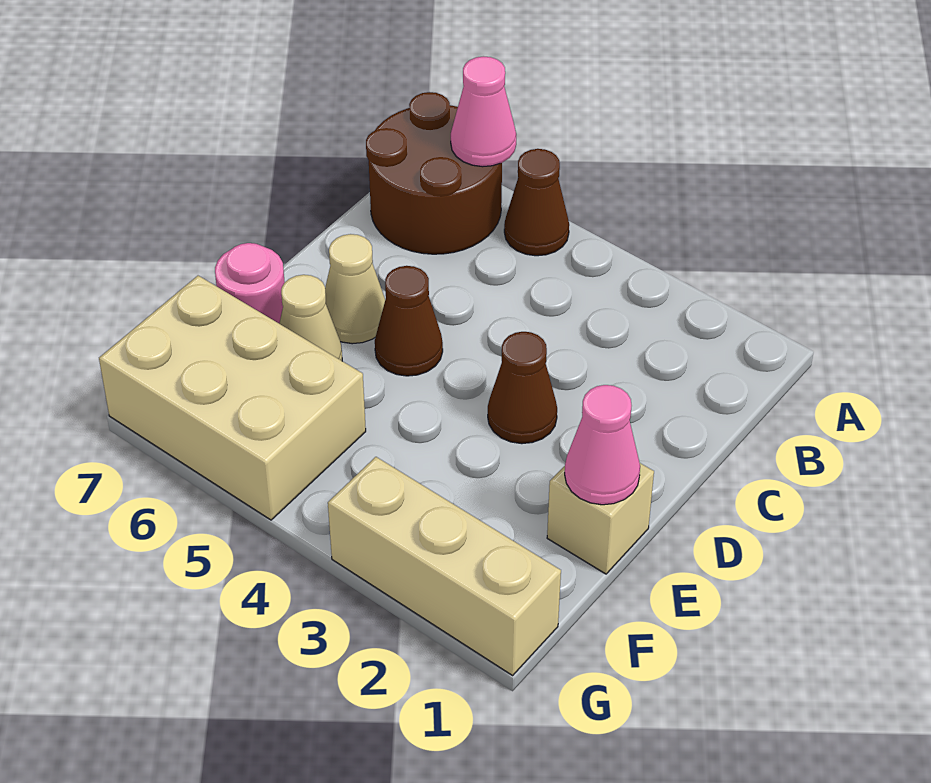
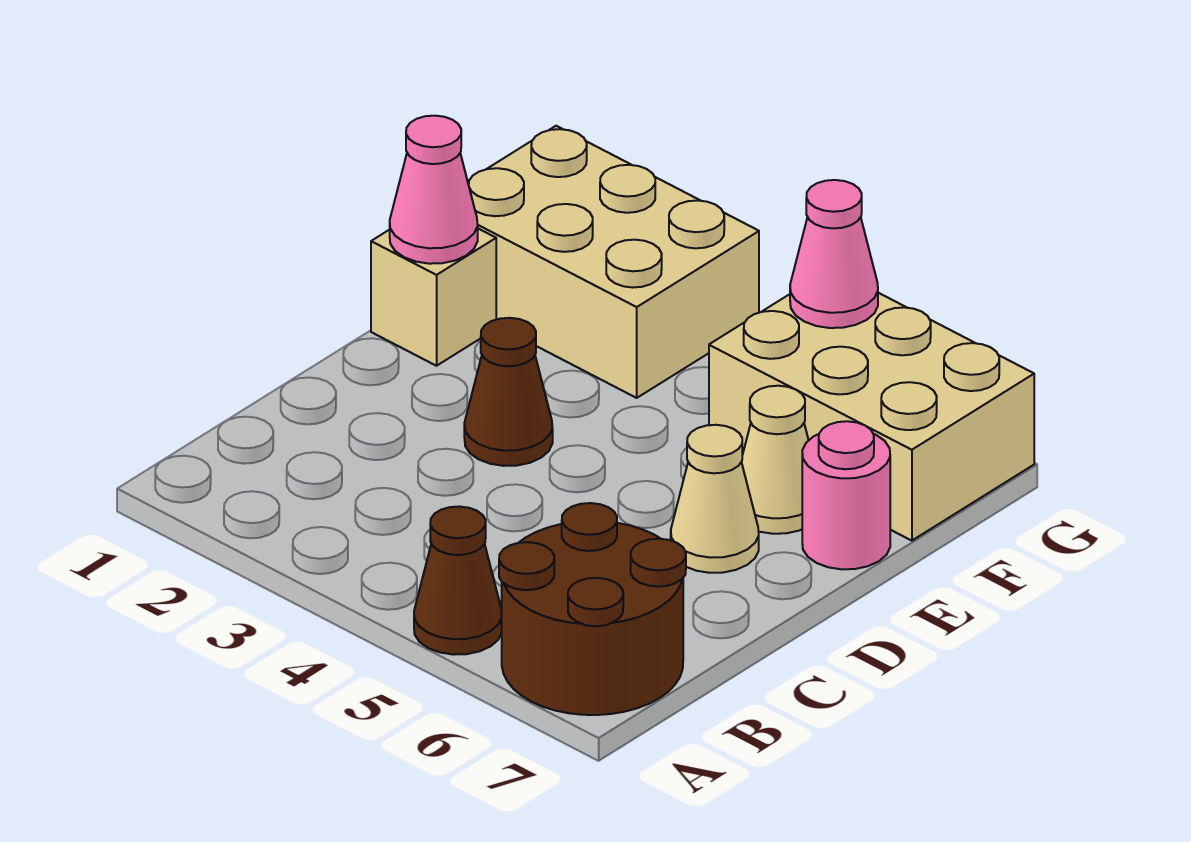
pink 1x1 cone [451,56,516,167] -> pink 1x1 cone moved to [790,180,878,328]
brown 1x1 cone [375,266,443,376] -> none
tan 1x3 brick [328,457,561,675] -> tan 2x3 brick [468,126,759,398]

